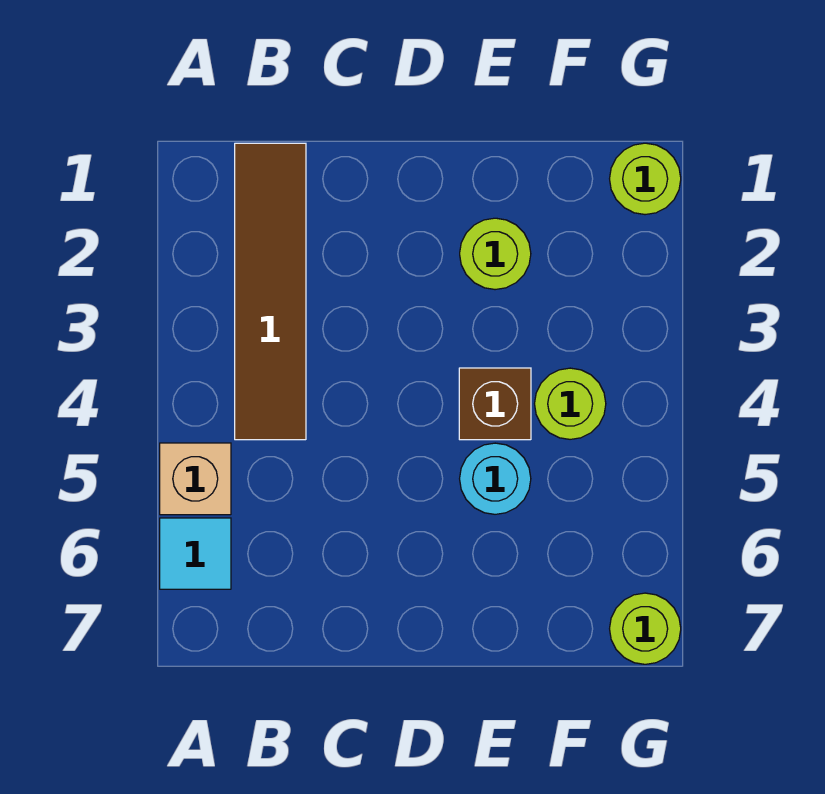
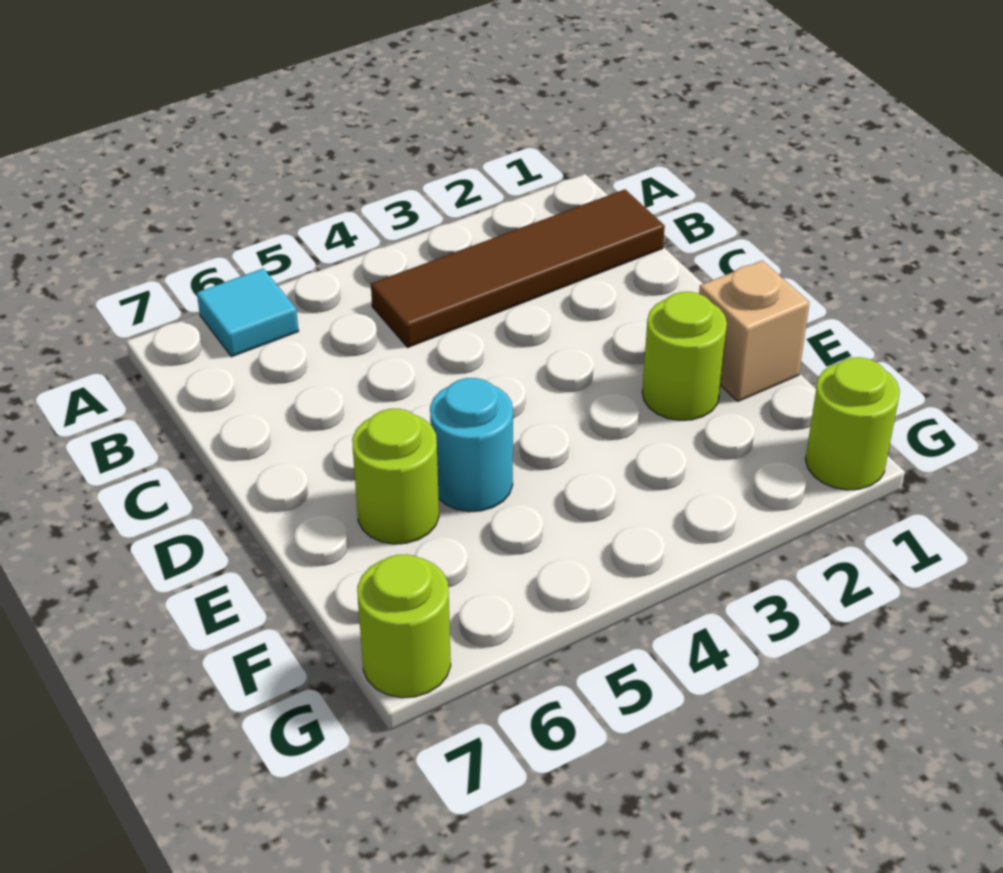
tan 1x1 brick [160,443,231,515] -> tan 1x1 brick moved to [699,260,809,401]
brown 1x1 brick [459,368,531,440] -> none
lime 1x1 round brick [535,368,606,439] -> lime 1x1 round brick moved to [352,409,439,544]

